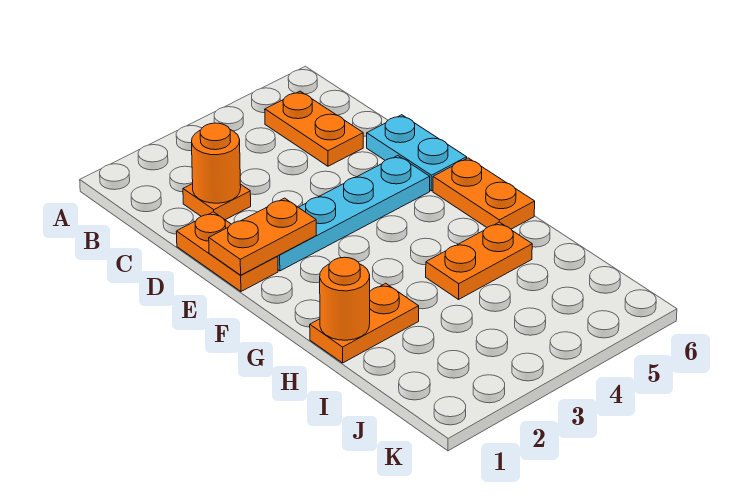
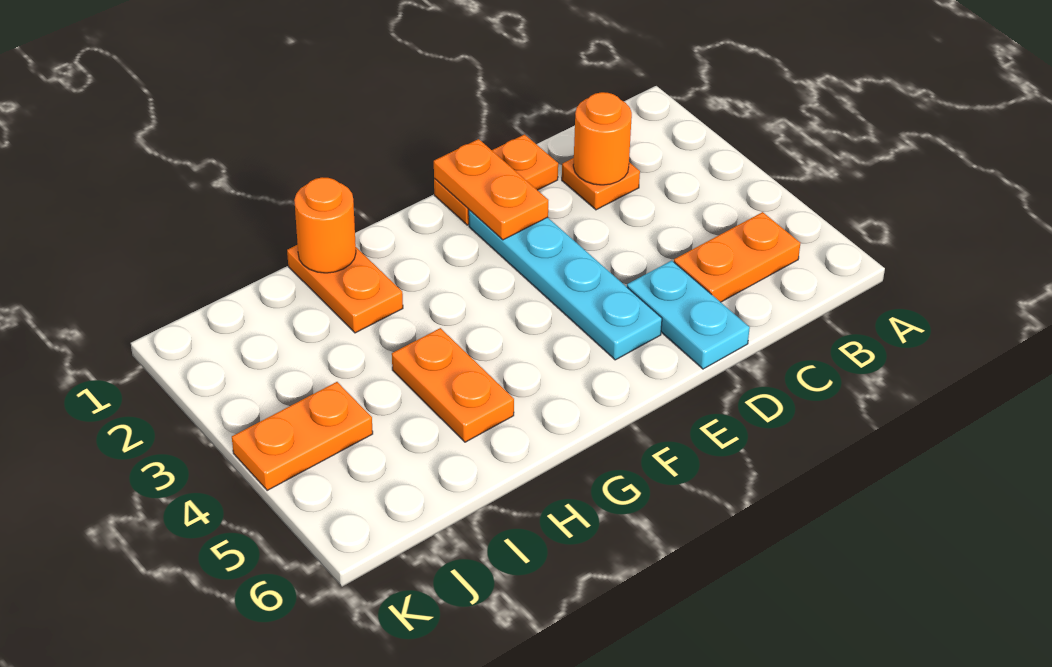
cyan 1x2 plate [367,115,467,191] -> cyan 1x2 plate turned to [627,261,750,369]
orange 1x2 plate [433,158,535,229] -> orange 1x2 plate moved to [232,382,373,490]

